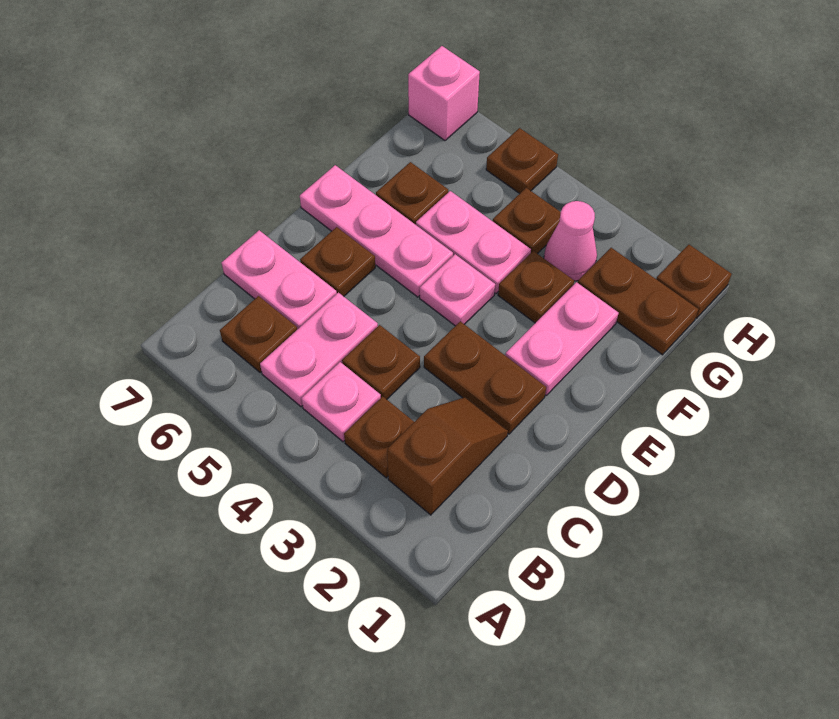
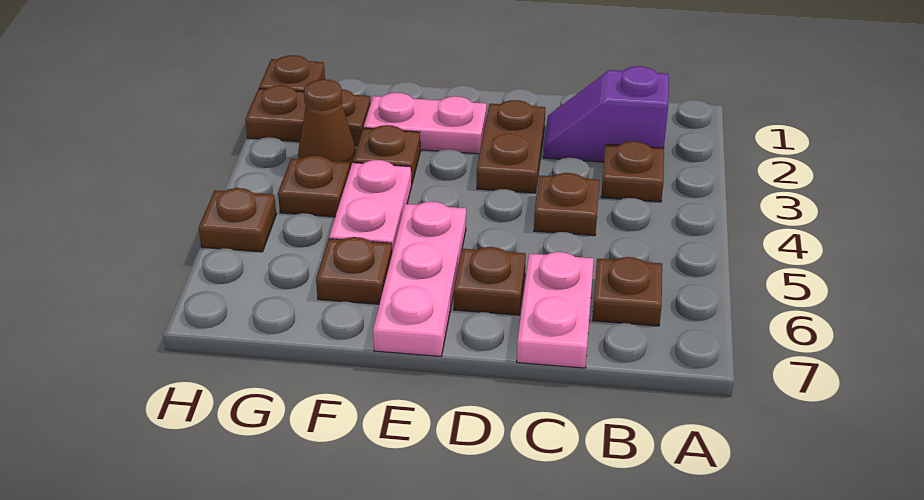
brown 1x2 slope [387,397,508,515] -> purple 1x2 slope [543,66,669,162]
pink 1x1 plate [301,362,381,442] -> none
pink 1x2 plate [260,292,378,407] -> none
pink 1x1 plate [420,254,495,326] -> none
brown 1x2 plate [578,248,698,355] -> brown 1x2 plate turned to [245,85,371,146]
pink 1x1 cone [544,201,597,281] -> brown 1x1 cone [298,79,356,168]
pink 1x1 brick [408,46,480,141] -> none

